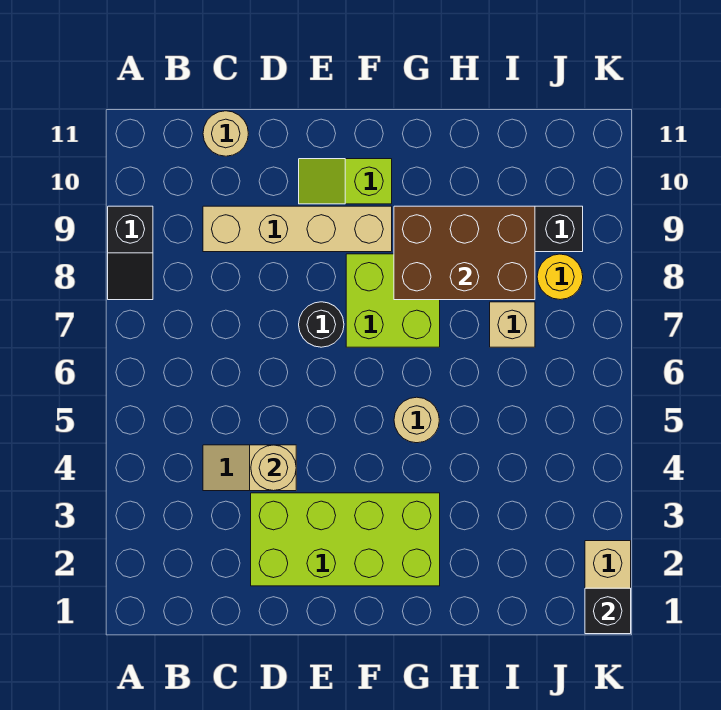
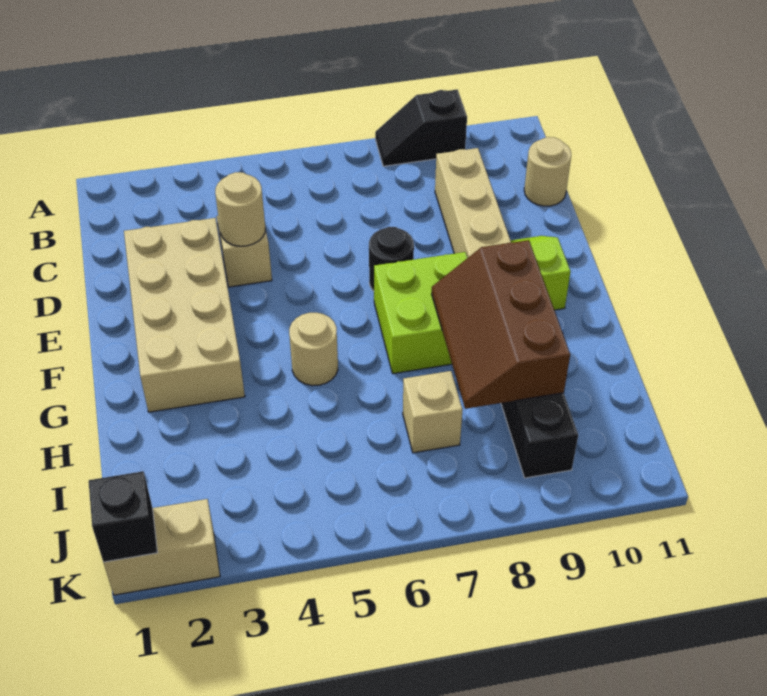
lime 2x4 brick [251,493,440,586] -> tan 2x4 brick [124,218,245,412]
brown 2x3 brick [394,206,535,300] -> brown 2x3 slope [432,240,570,409]
yellow 1x1 round brick [537,254,583,300] -> none

